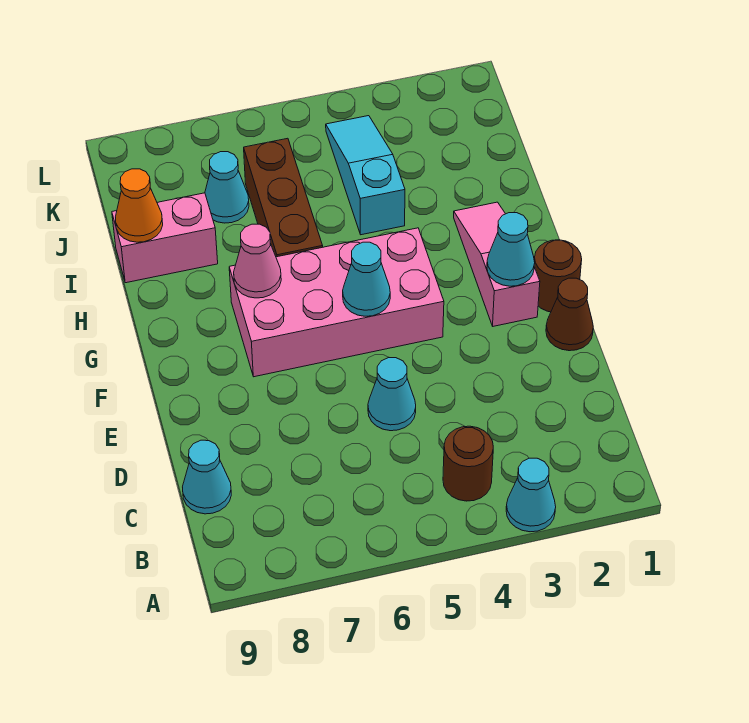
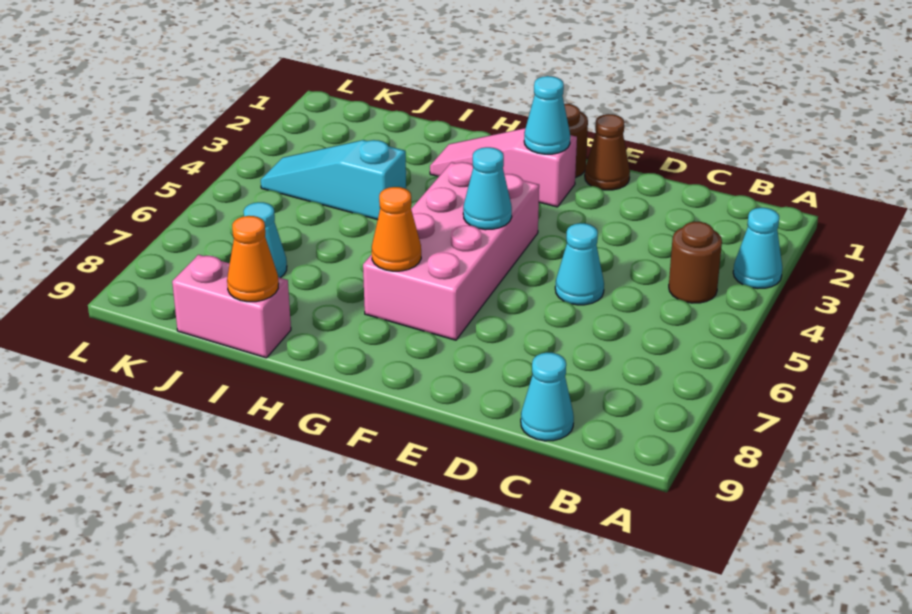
pink 1x1 cone [234,224,281,298] -> orange 1x1 cone [372,187,421,271]
brown 1x3 brick [244,138,323,257] -> none
pink 1x2 brick [112,193,218,283] -> pink 1x2 brick turned to [172,255,291,358]

